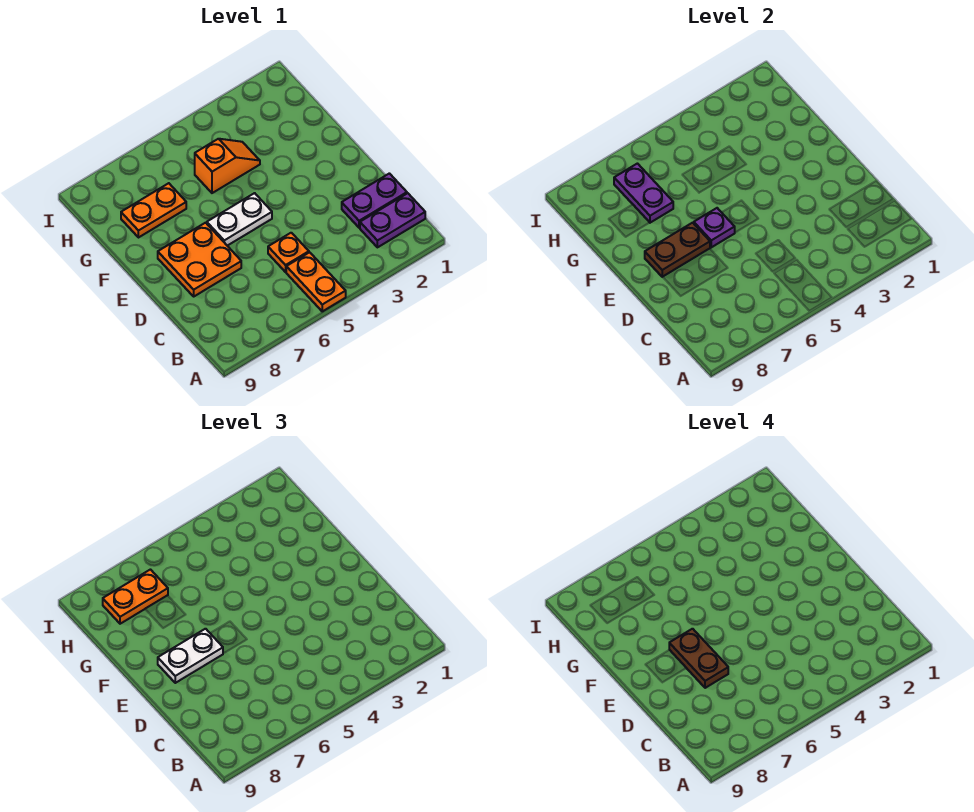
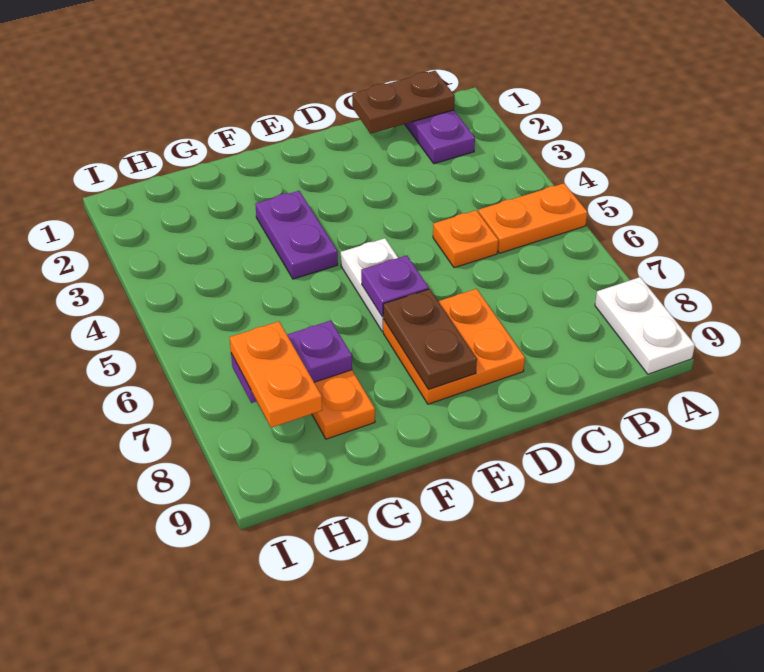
purple 1x2 plate [342,173,407,228] -> purple 1x2 plate moved to [255,191,338,279]
brown 1x2 plate [669,629,728,688] -> brown 1x2 plate moved to [352,71,455,133]
white 1x2 plate [158,629,223,683] -> white 1x2 plate moved to [595,277,695,374]
orange 1x2 slope [195,139,260,193] -> none

